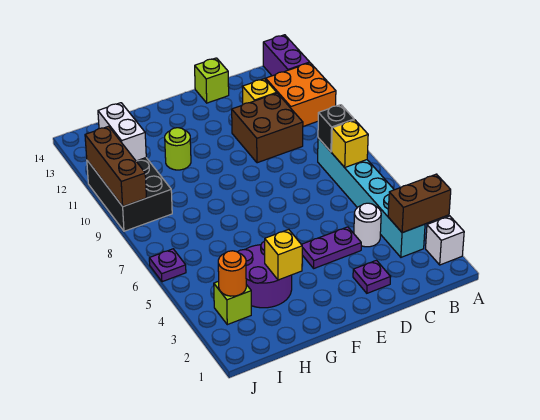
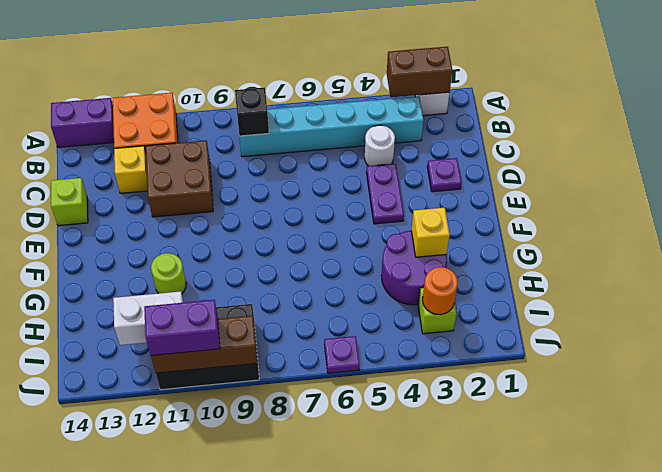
brown 1x2 brick [388,174,451,233] -> brown 1x2 brick turned to [387,47,452,97]
yellow 1x1 brick [332,120,368,167] -> none
none -> purple 1x2 brick [144,300,220,356]

